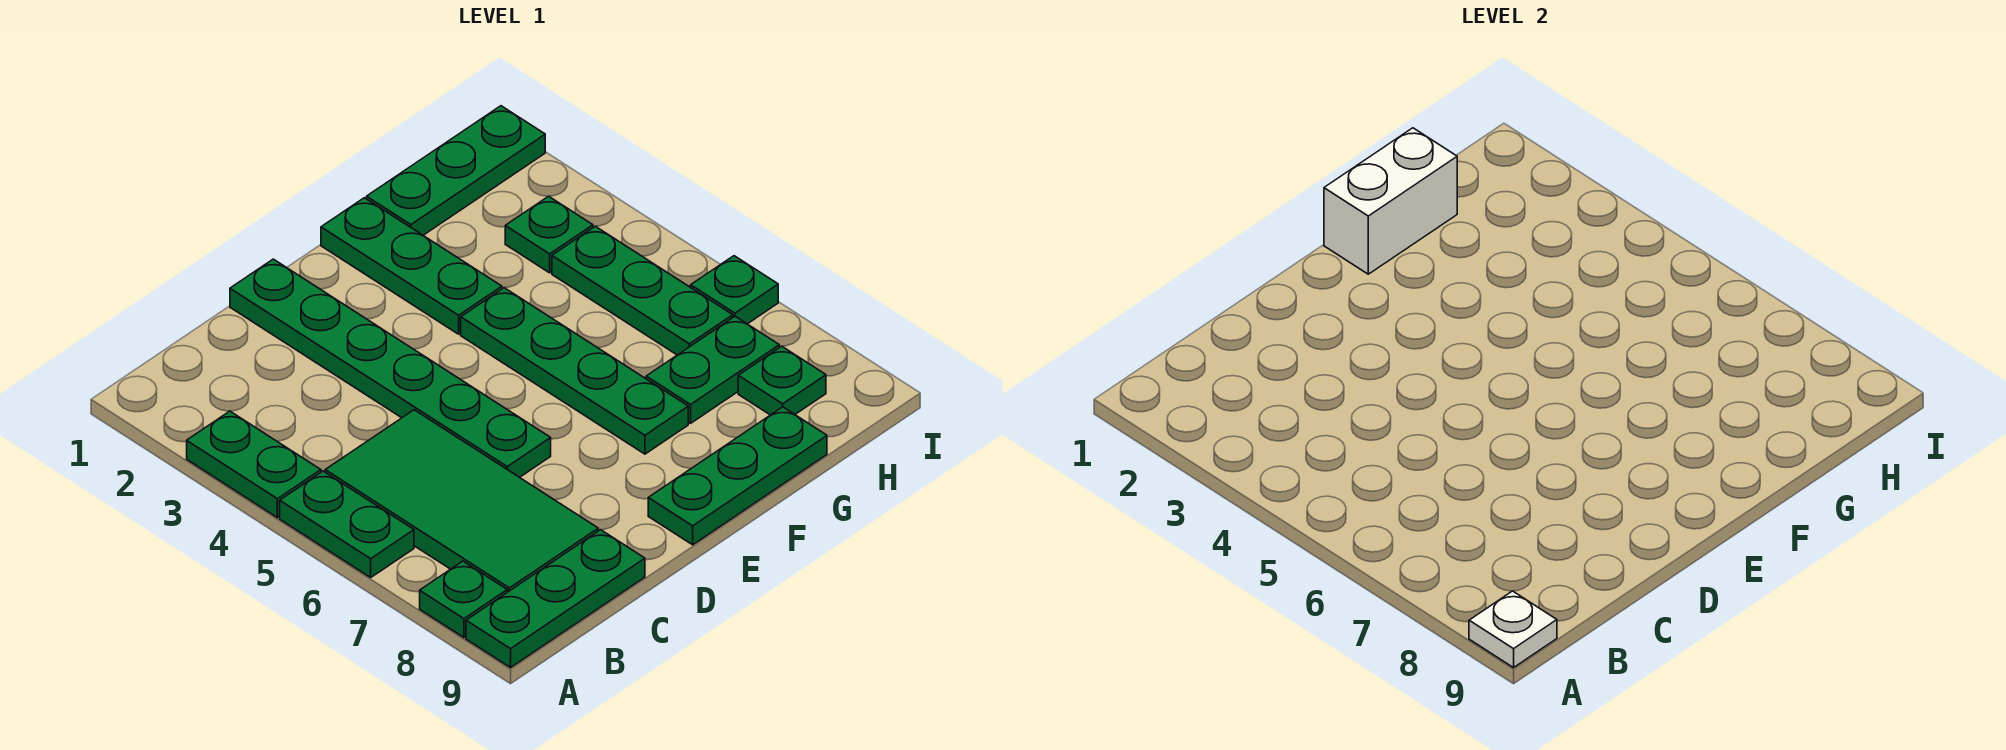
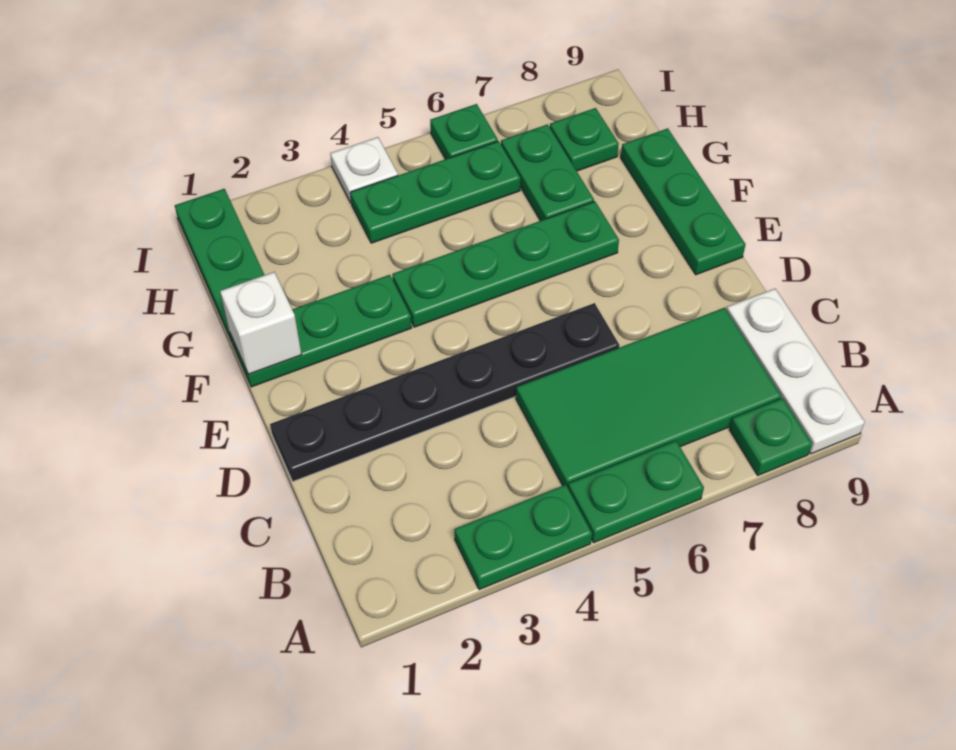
green 1x3 plate [466,530,645,668] -> white 1x3 plate [726,289,865,454]
white 1x1 plate [1469,591,1557,668] -> white 1x1 plate moved to [330,137,398,203]
green 1x6 plate [230,259,551,477] -> black 1x6 plate [270,303,620,481]
white 1x2 brick [1324,128,1457,274] -> white 1x1 brick [220,272,302,374]
green 1x1 plate [505,196,593,273] -> none

